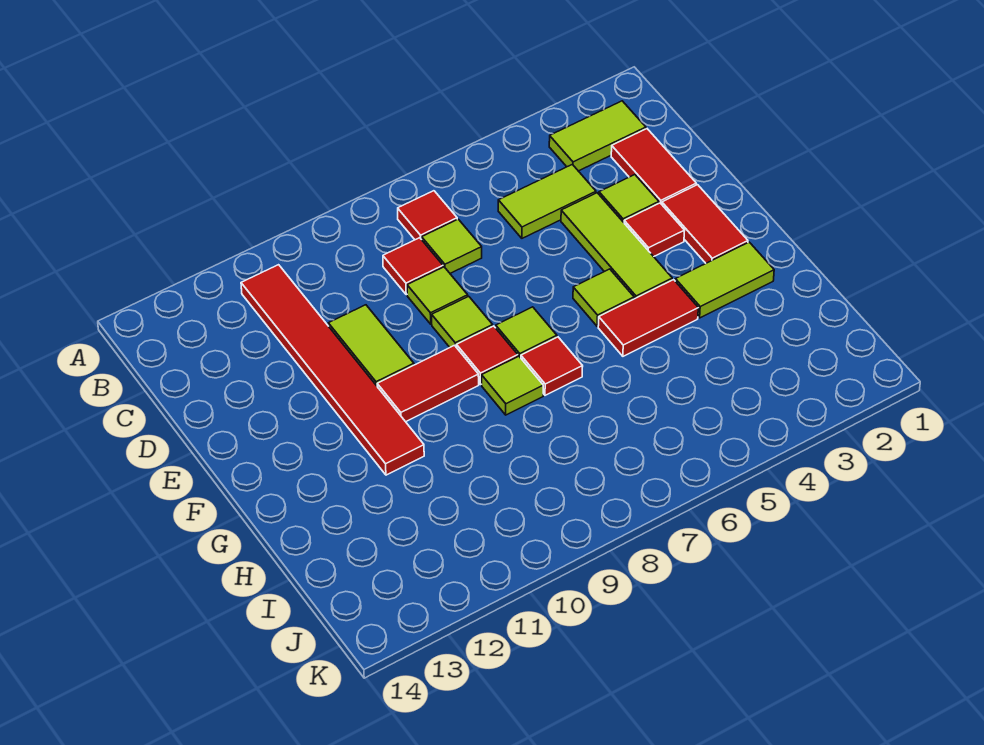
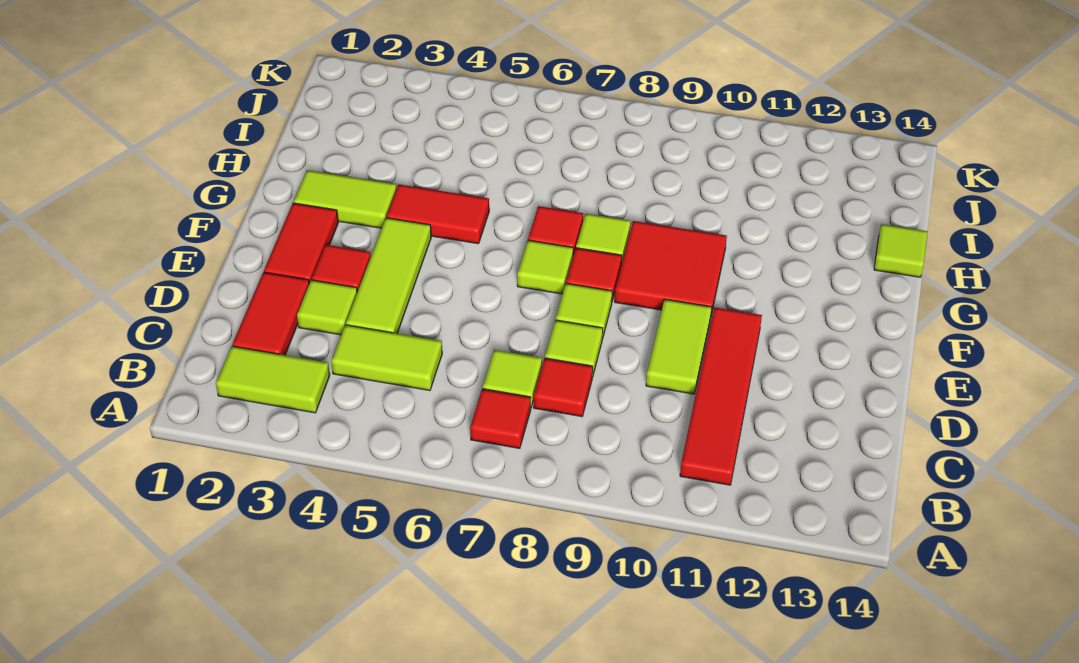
red 1x6 tile [241,265,424,475] -> red 1x4 tile [680,307,762,485]
lime 1x1 tile [573,269,634,326] -> lime 1x1 tile moved to [874,224,928,277]
red 1x2 tile [377,345,479,422] -> red 2x2 tile [615,221,727,315]

